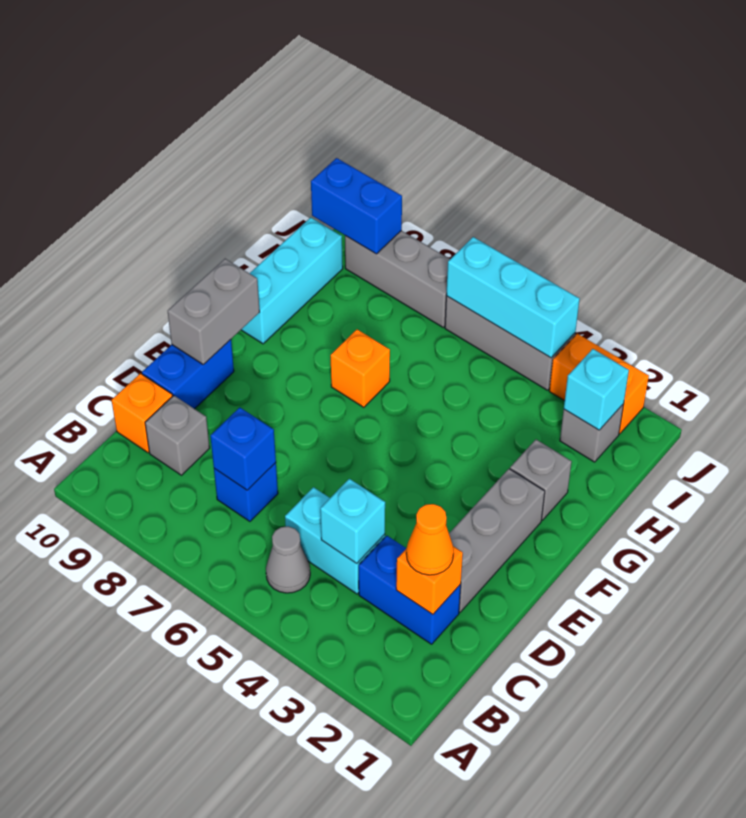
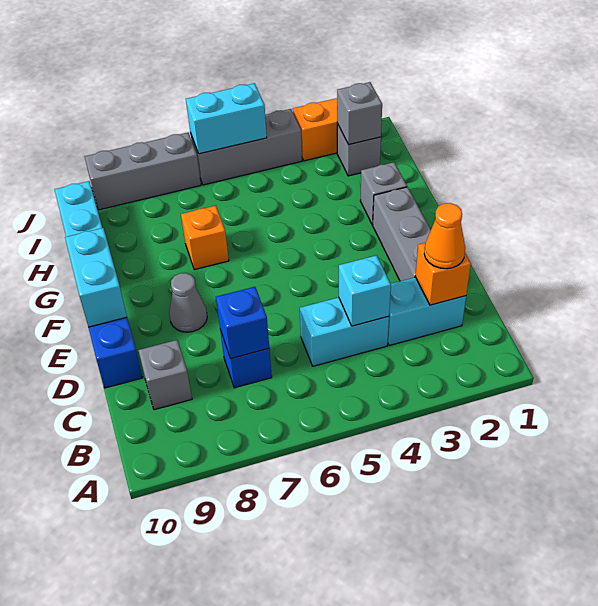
grey 1x1 cone [266,526,310,593] -> grey 1x1 cone moved to [169,273,207,332]
blue 1x2 brick [359,536,461,644] -> cyan 1x2 brick [388,277,466,346]
orange 1x1 brick [112,374,173,453] -> none
grey 1x2 brick [168,259,260,365] -> cyan 1x2 brick [65,228,127,327]
cyan 1x1 brick [564,349,629,430] -> grey 1x1 brick [337,82,382,145]
cyan 1x3 brick [446,237,580,358] -> cyan 1x2 brick [186,83,267,154]
blue 1x2 brick [311,158,402,254] -> none

